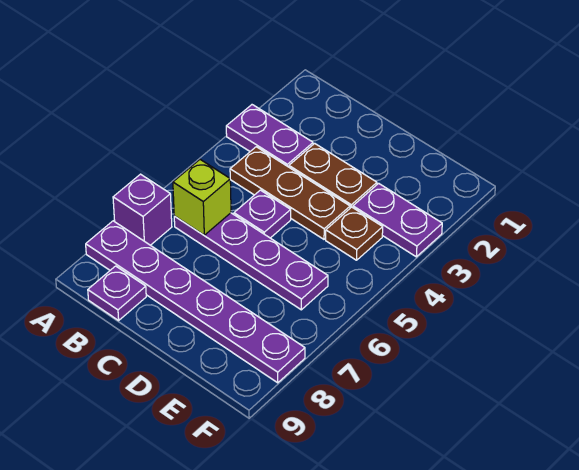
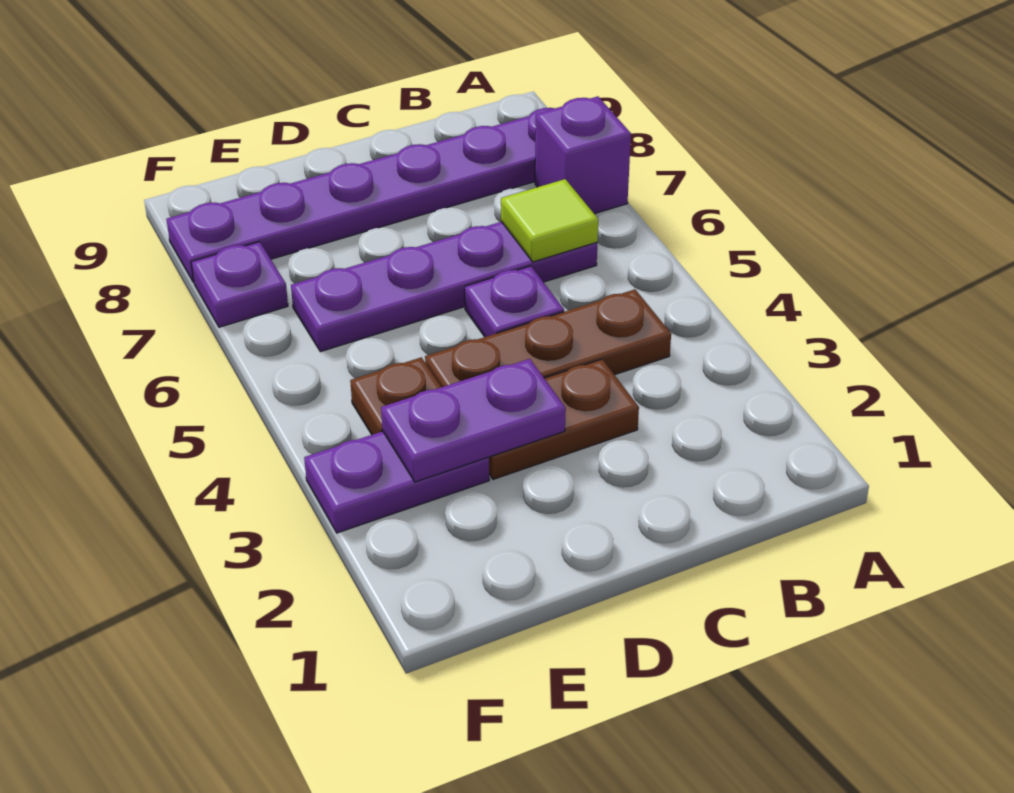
purple 1x2 plate [226,105,313,167] -> purple 1x2 plate moved to [381,359,566,482]
lime 1x1 brick [173,160,231,235] -> lime 1x1 tile [501,179,598,262]
purple 1x1 plate [88,266,146,320] -> purple 1x1 plate moved to [191,242,288,327]

